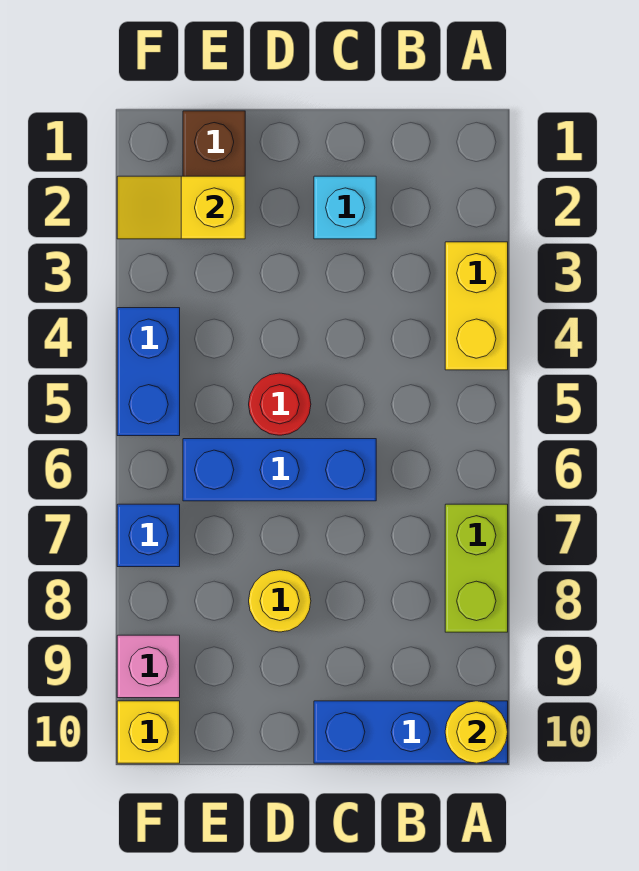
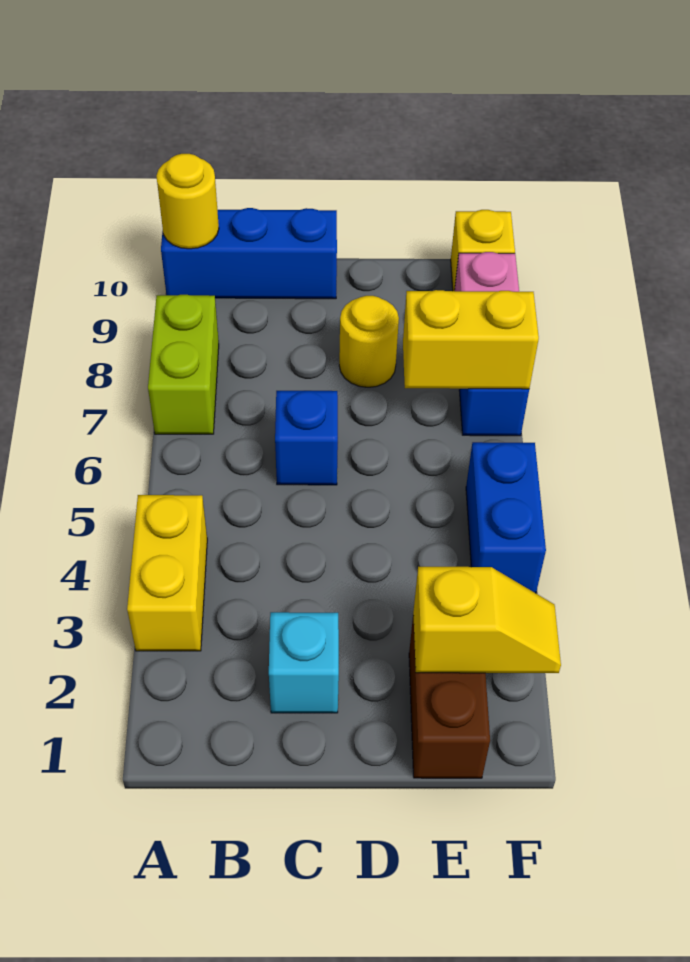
blue 1x3 brick [183,439,376,501] -> blue 1x1 brick [275,391,338,485]
red 1x1 round brick [249,373,311,435] -> none
none -> yellow 1x2 brick [403,290,539,389]

